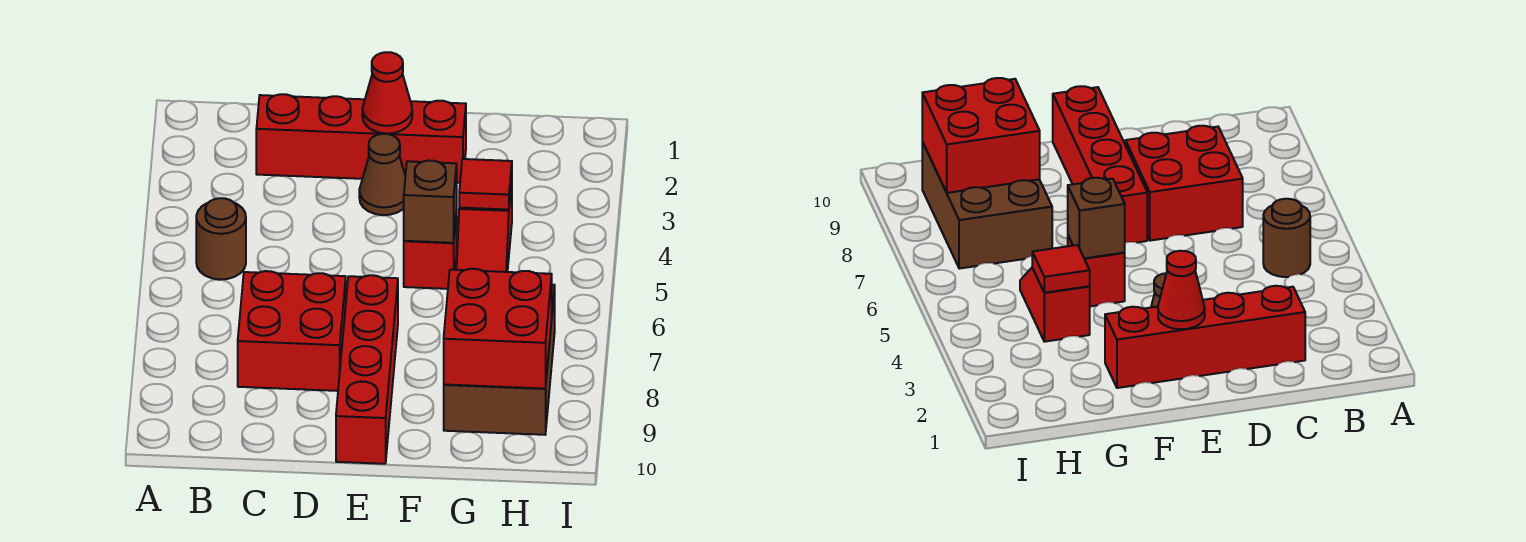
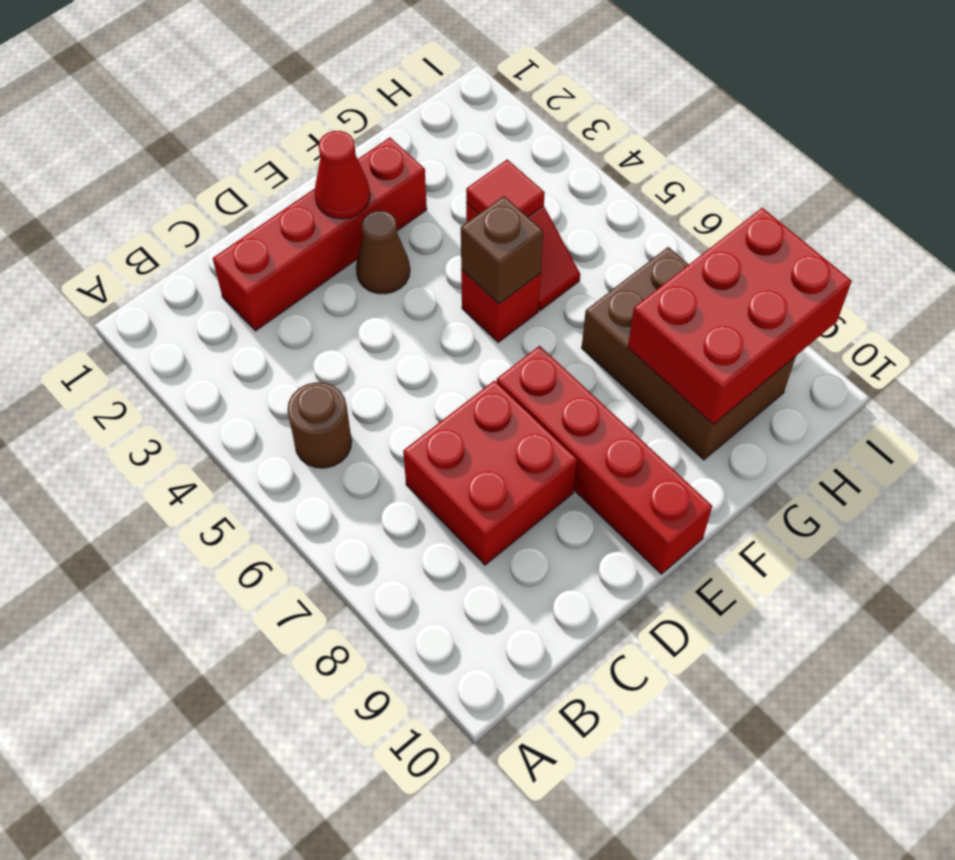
red 2x2 brick [444,269,552,389] -> red 2x3 brick [628,208,852,424]

